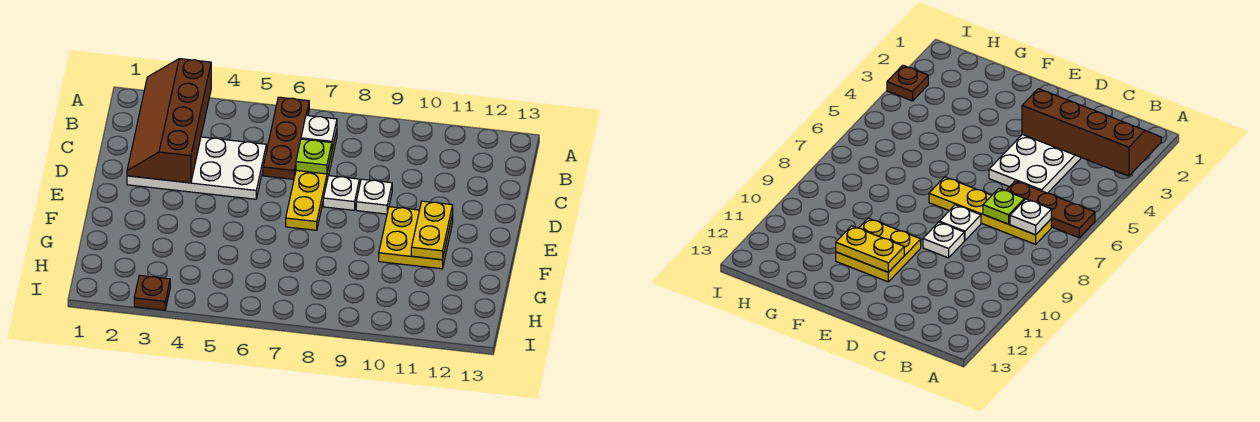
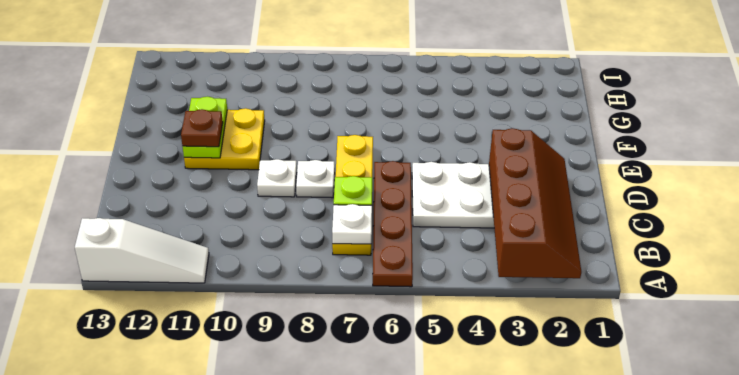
brown 1x3 plate [263,97,309,179] -> brown 1x4 plate [373,161,413,287]
none -> white 1x3 slope [75,218,209,283]
yellow 1x2 plate [411,201,453,260] -> lime 1x2 plate [183,96,227,158]
brown 1x1 plate [134,275,170,310] -> brown 1x1 plate moved to [181,109,223,147]

